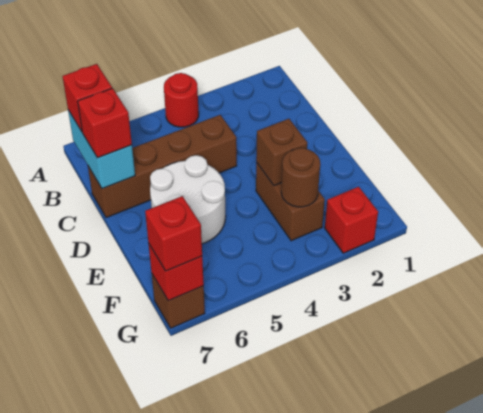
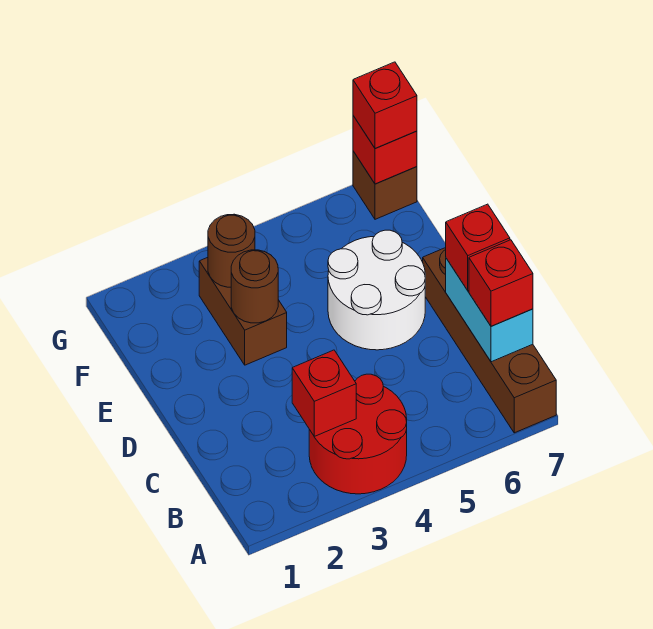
red 1x1 round brick [164,73,199,127] -> red 2x2 round brick [309,374,407,494]
brown 1x4 brick [88,115,237,218] -> brown 1x4 brick turned to [423,248,556,433]
brown 1x1 brick [256,119,307,186] -> brown 1x1 round brick [231,250,278,323]
red 1x1 brick [325,187,378,253] -> red 1x1 brick moved to [292,350,356,436]

